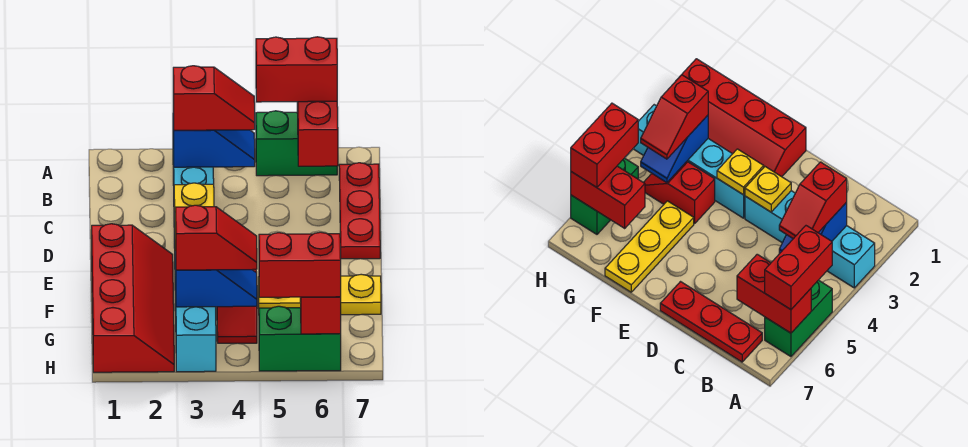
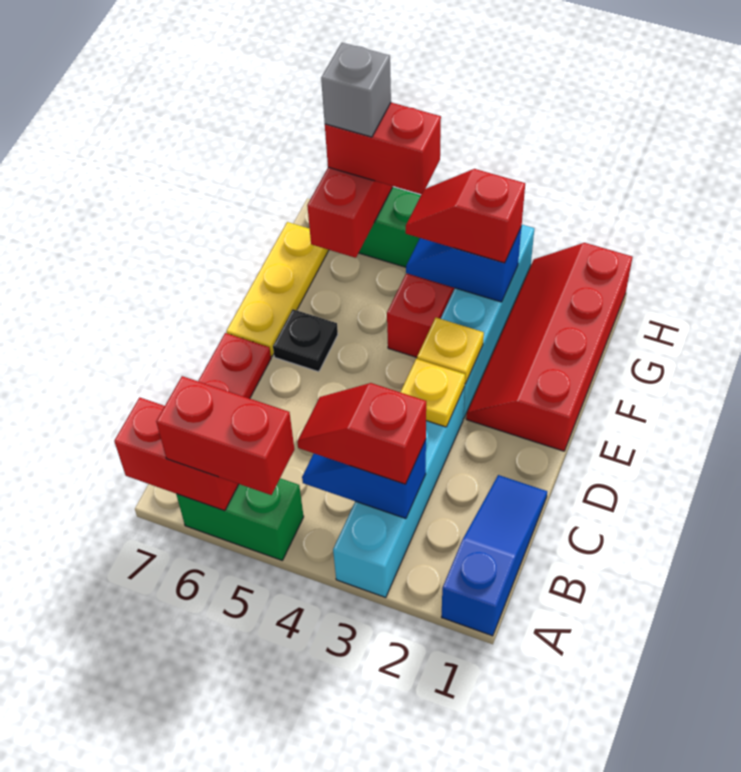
none -> blue 1x3 slope [442,475,547,636]
red 1x2 brick [297,101,338,166] -> red 1x2 brick turned to [114,397,239,511]
none -> black 1x1 plate [273,309,338,372]
yellow 1x3 plate [258,274,381,315] -> yellow 1x3 plate turned to [226,222,329,356]
none -> grey 1x1 brick [321,43,391,137]

